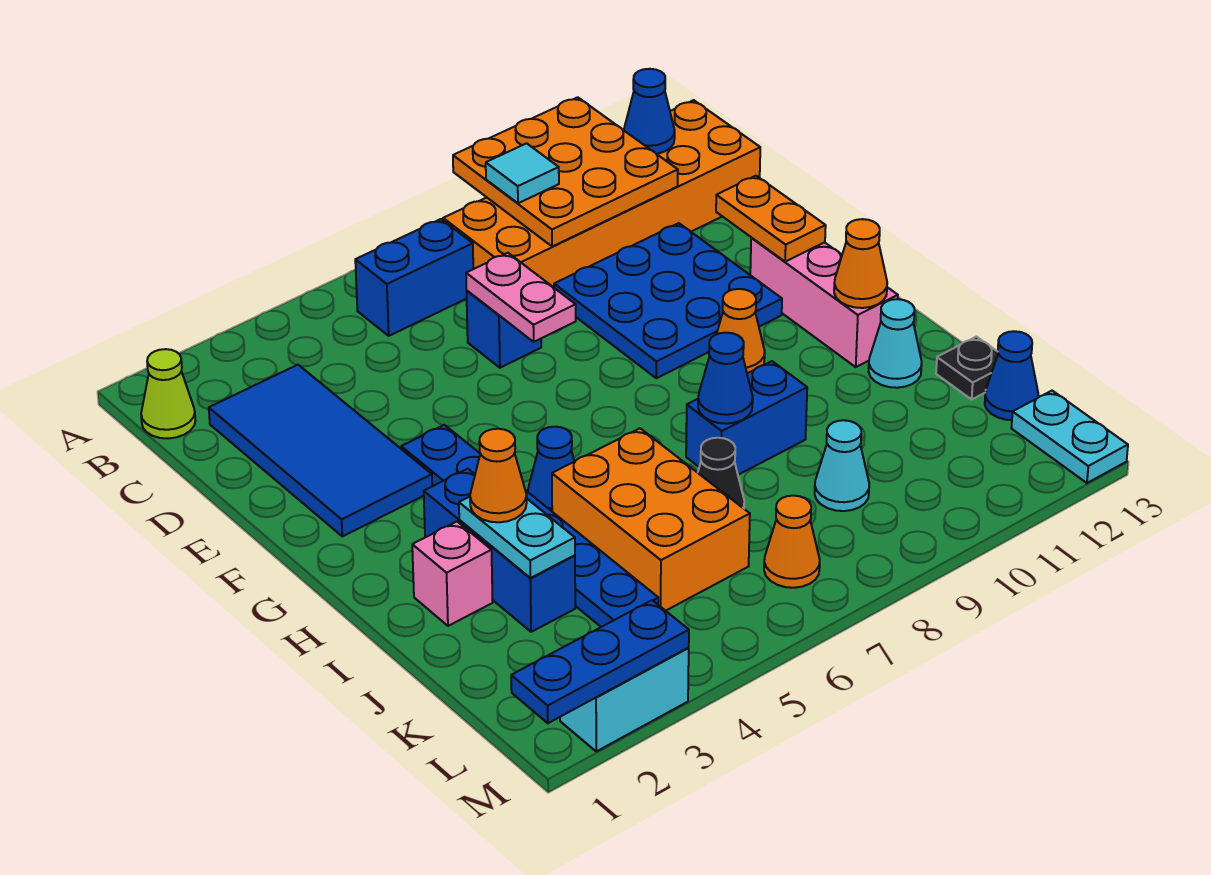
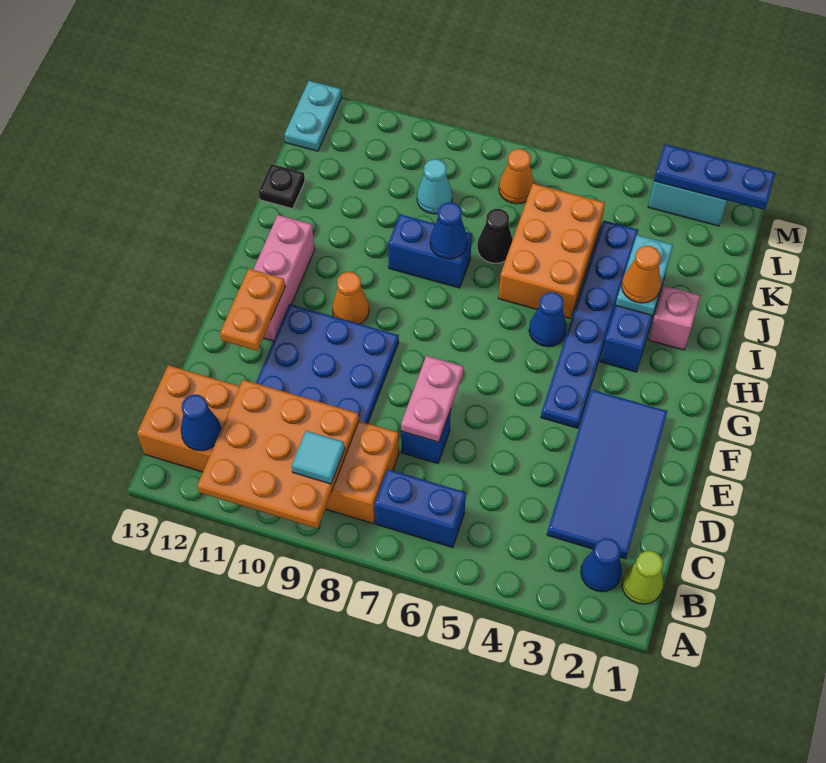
orange 1x1 cone [834,219,887,308] -> none
cyan 1x1 cone [869,299,922,388] -> none
blue 1x1 cone [985,331,1038,420] -> blue 1x1 cone moved to [581,538,622,592]

